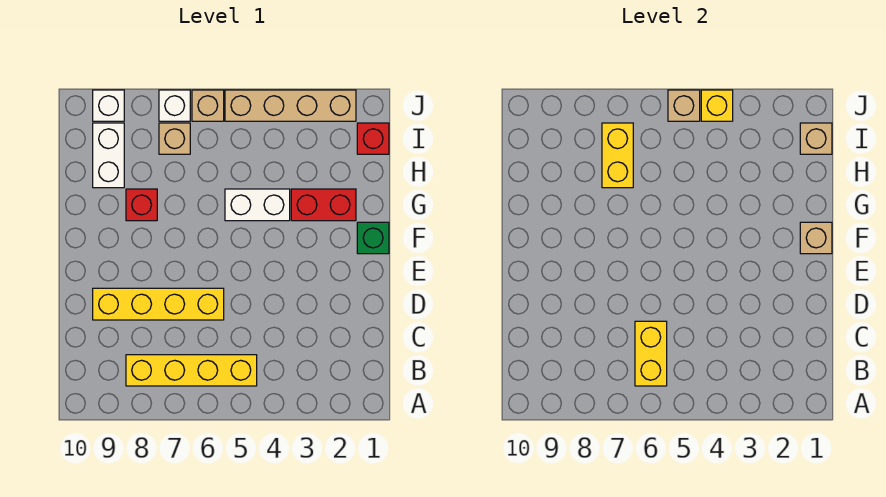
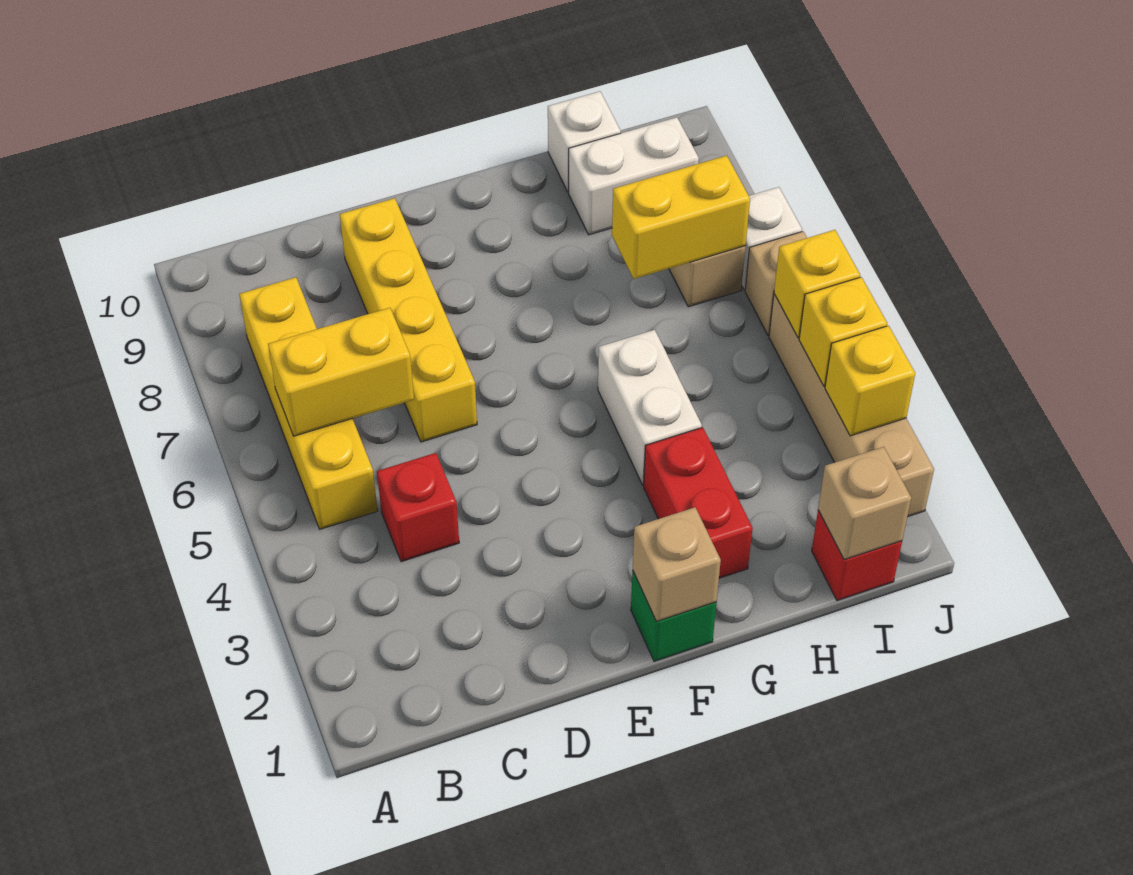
red 1x1 brick [126,189,157,221] -> red 1x1 brick moved to [377,453,459,562]
none -> yellow 1x1 brick [825,326,915,436]
tan 1x1 brick [668,90,700,121] -> yellow 1x1 brick [774,230,860,338]
white 1x1 brick [93,90,124,121] -> white 1x1 brick moved to [548,91,621,192]

